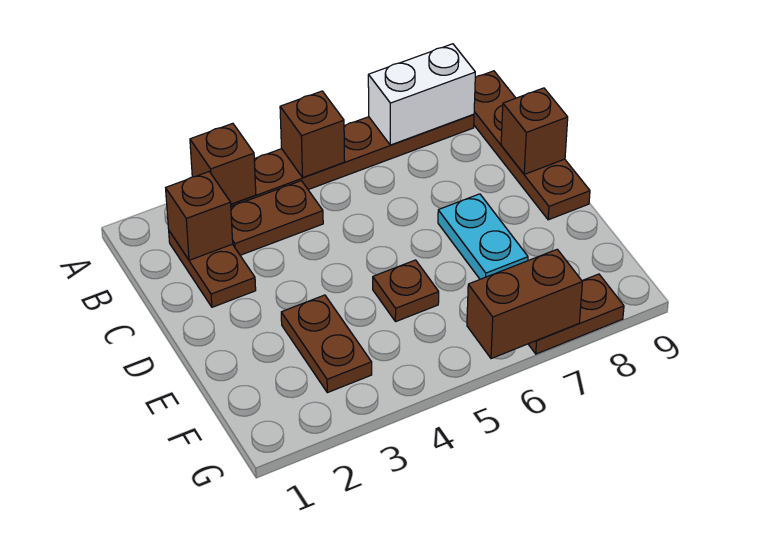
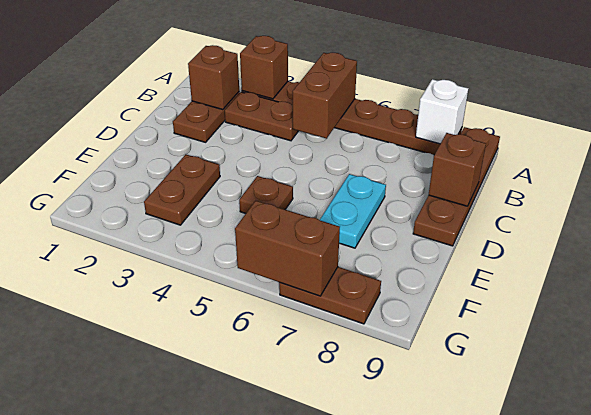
brown 1x1 brick [280,91,345,177] -> brown 1x2 brick [293,53,357,138]
white 1x2 brick [368,44,475,145] -> white 1x1 brick [416,79,468,144]

